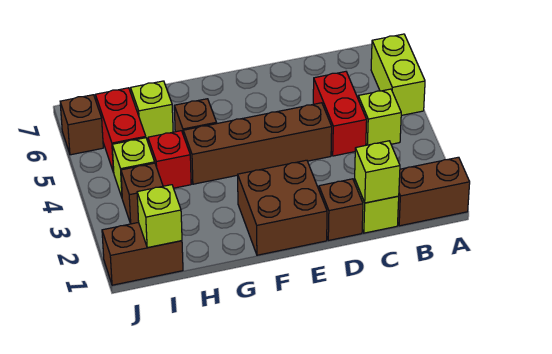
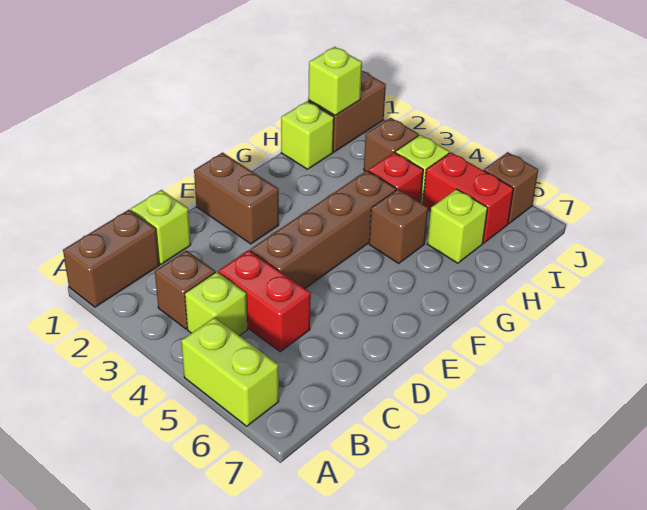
lime 1x1 brick [355,141,400,203] -> lime 1x1 brick moved to [281,101,334,169]
brown 1x1 brick [319,179,363,240] -> brown 1x1 brick moved to [155,250,215,329]
brown 2x2 brick [238,160,327,255] -> brown 1x2 brick [194,153,279,244]

